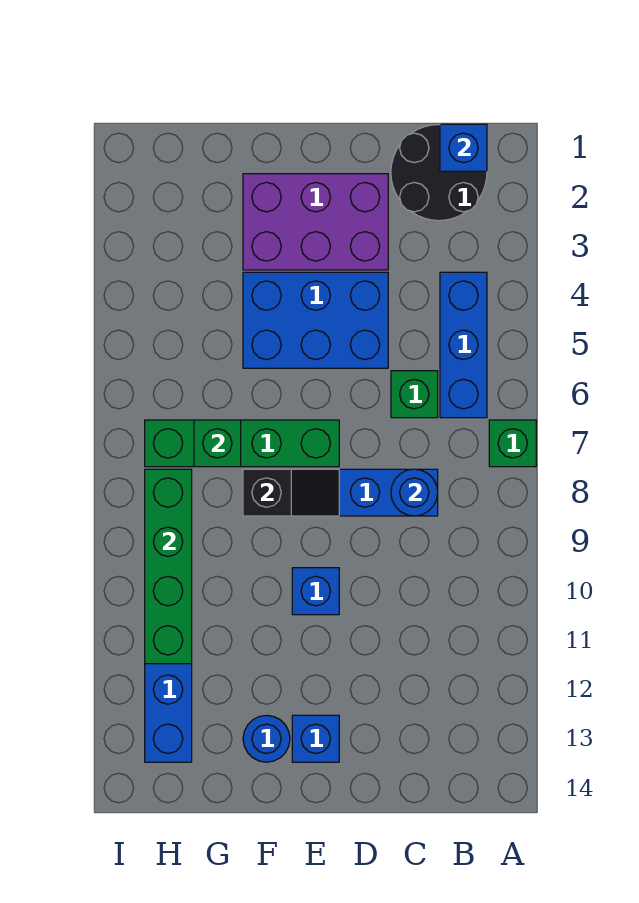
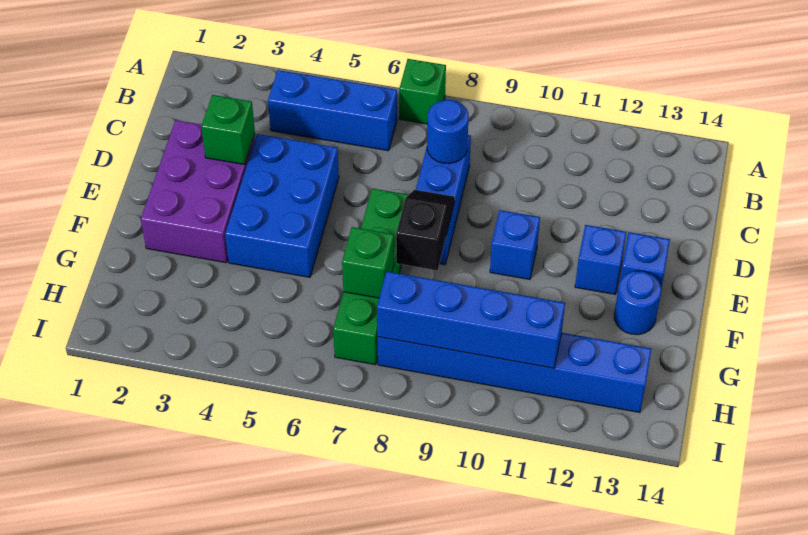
black 2x2 round brick [391,125,487,221] -> none
blue 1x1 brick [440,124,487,171] -> blue 1x1 brick moved to [575,225,626,294]
green 1x1 brick [391,371,438,418] -> green 1x1 brick moved to [201,95,255,165]
green 1x4 brick [145,469,192,664] -> blue 1x4 brick [377,271,565,368]

